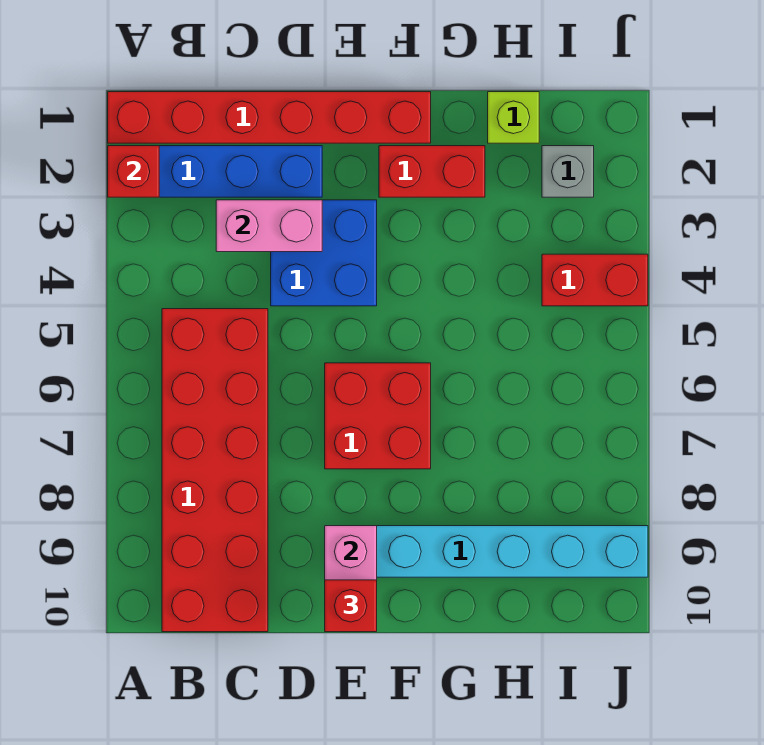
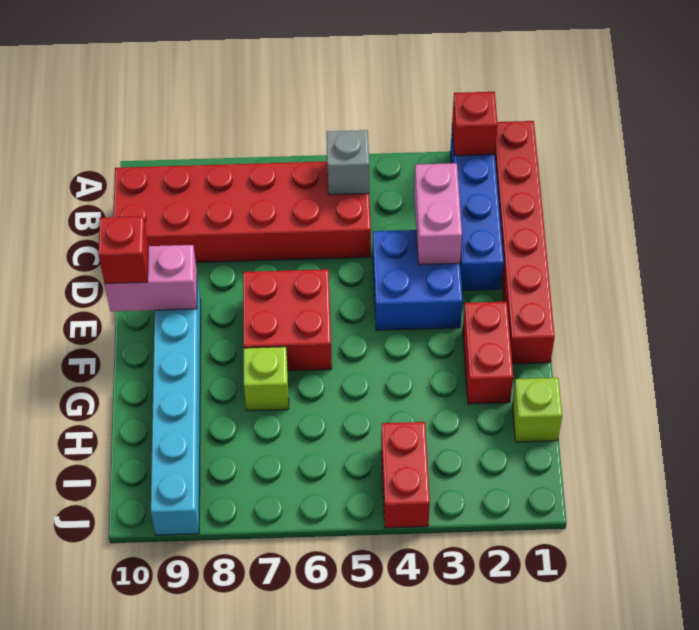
none -> lime 1x1 brick [244,347,289,411]
grey 1x1 brick [542,146,594,197] -> grey 1x1 brick moved to [327,130,369,195]

